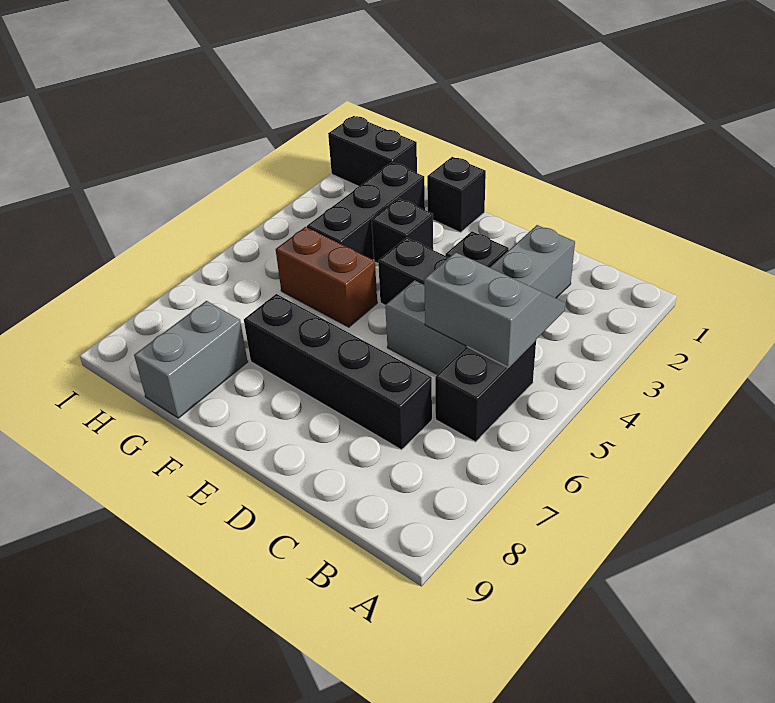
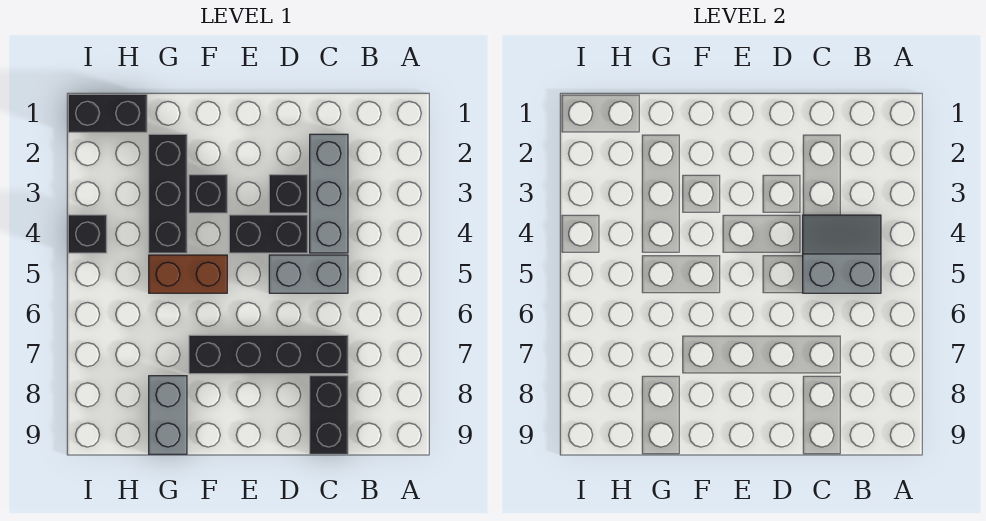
black 1x2 brick [435,340,536,442] -> black 1x2 brick moved to [310,376,348,454]
black 1x1 brick [427,157,486,232] -> black 1x1 brick moved to [68,215,107,253]

